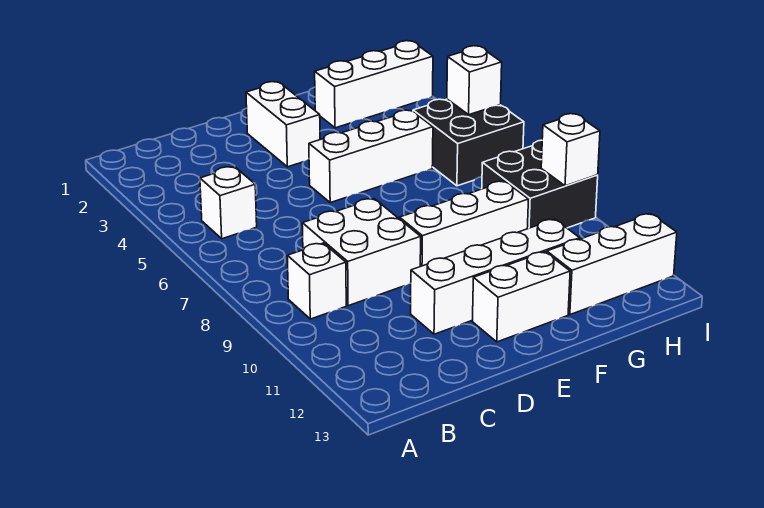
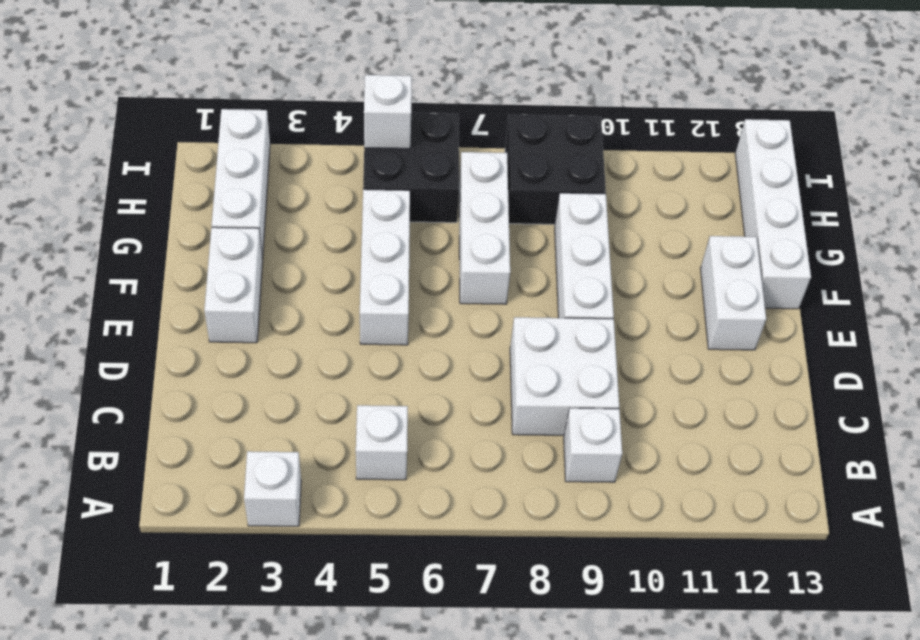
white 1x4 brick [411,219,580,334] -> white 1x4 brick moved to [735,119,811,309]
white 1x2 brick [246,82,320,167] -> white 1x2 brick turned to [204,227,263,343]
white 1x3 brick [547,214,677,315] -> white 1x3 brick moved to [459,152,510,304]
white 1x1 brick [541,114,600,186] -> white 1x1 brick moved to [244,451,301,526]

